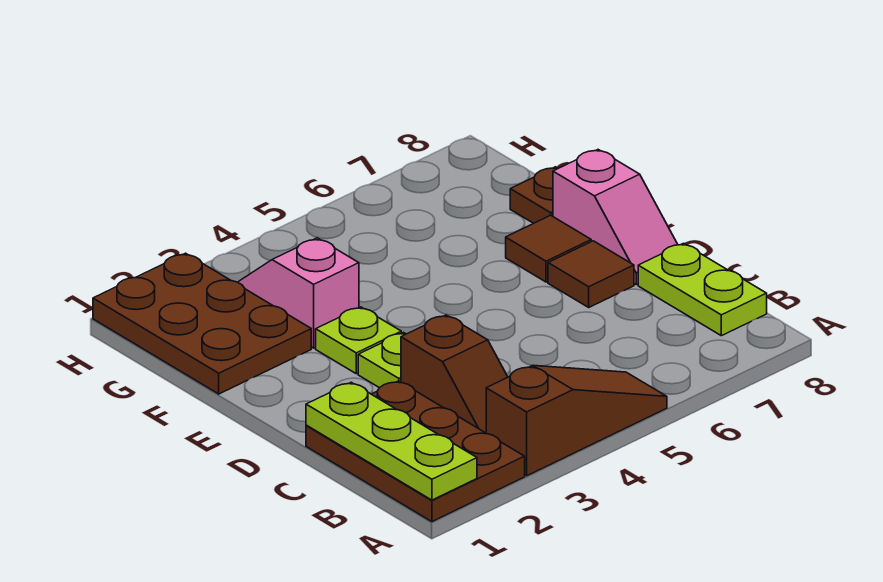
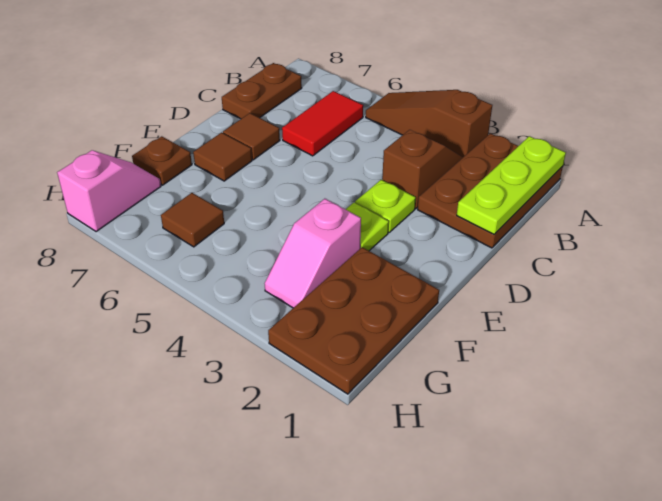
none -> red 1x2 tile [282,91,363,156]
lime 1x2 plate [638,243,767,336] -> brown 1x2 plate [222,63,302,119]
pink 1x2 slope [553,150,678,284] -> pink 1x2 slope moved to [57,150,161,232]
none -> brown 1x1 tile [161,193,224,247]

